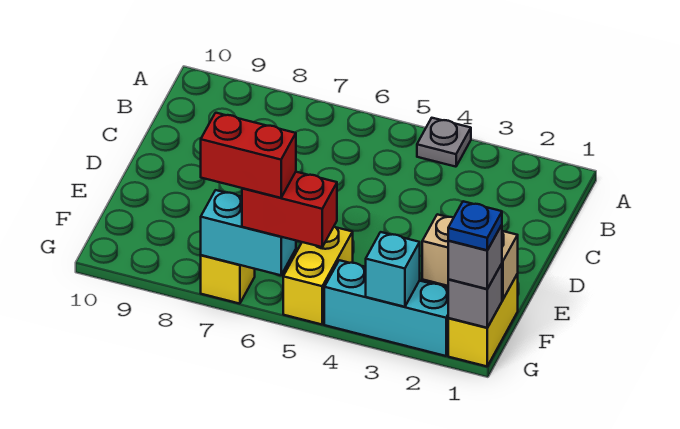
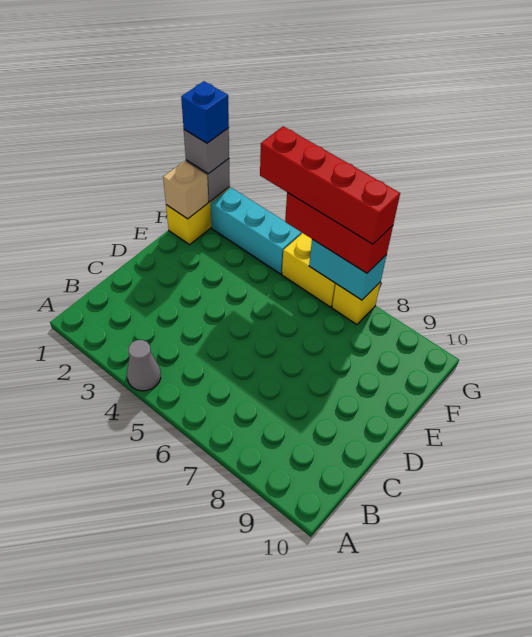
grey 1x1 plate [417,118,471,167] -> grey 1x1 cone [127,340,161,391]
tan 1x2 brick [422,214,518,300] -> tan 1x1 brick [163,161,209,219]
yellow 1x2 brick [283,227,353,324] -> yellow 1x2 brick turned to [282,233,336,307]
blue 1x1 plate [448,201,502,250] -> blue 1x1 brick [181,81,229,143]
cyan 1x1 brick [366,232,420,307] -> none
red 1x2 brick [242,172,337,247] -> red 1x3 brick [285,193,393,273]
red 1x2 brick [201,113,296,198] -> red 1x4 brick [260,126,400,244]

